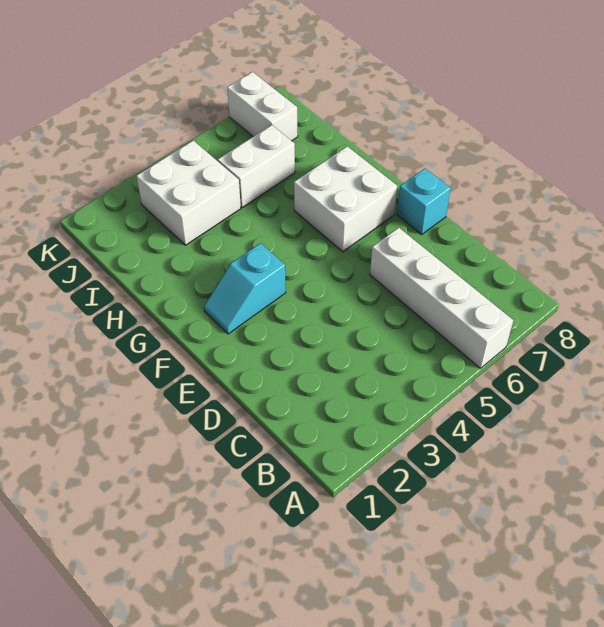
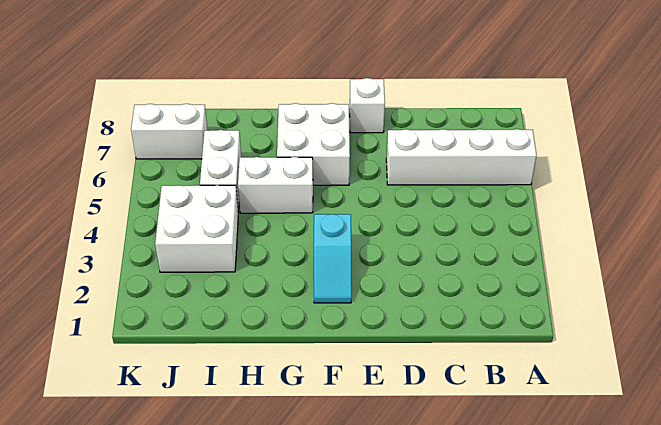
cyan 1x1 brick [397,169,451,234] -> white 1x1 brick [350,78,385,133]
none -> white 1x2 brick [238,157,313,213]

